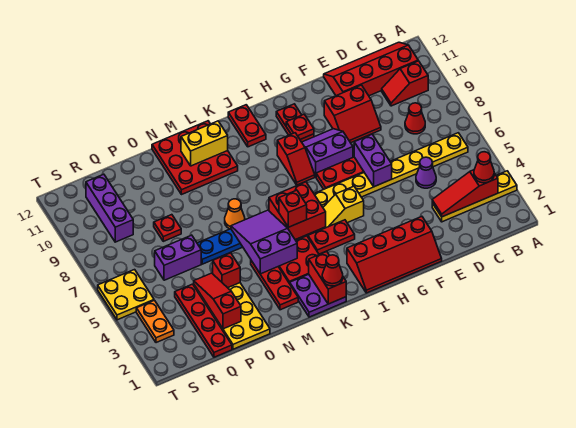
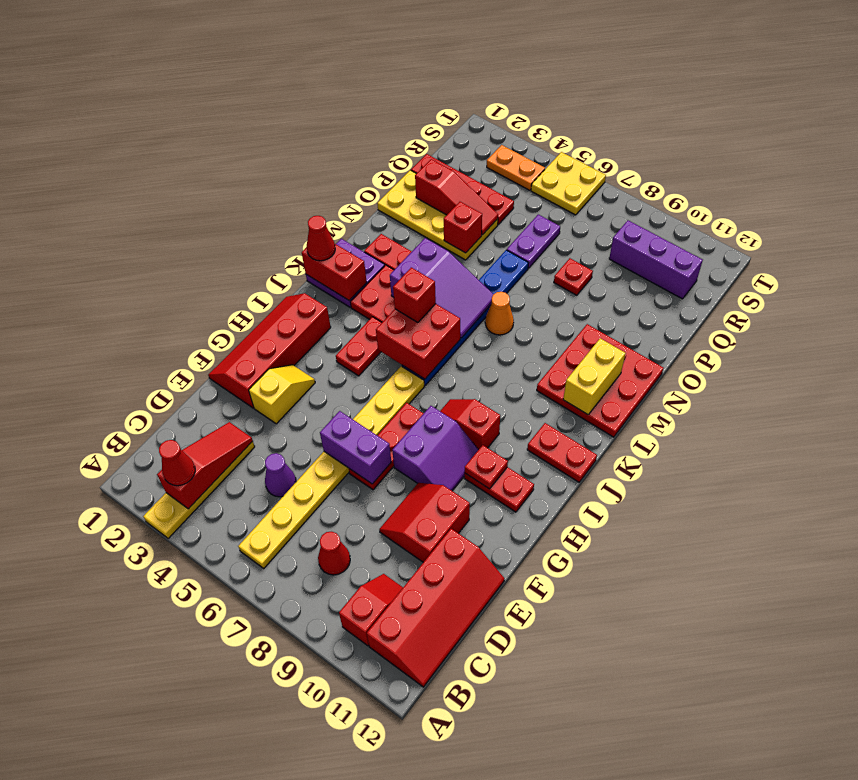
yellow 1x2 slope [323,186,364,228] -> yellow 1x2 slope moved to [249,365,315,424]
purple 1x2 brick [155,235,201,280] -> purple 1x2 plate [507,214,560,268]

